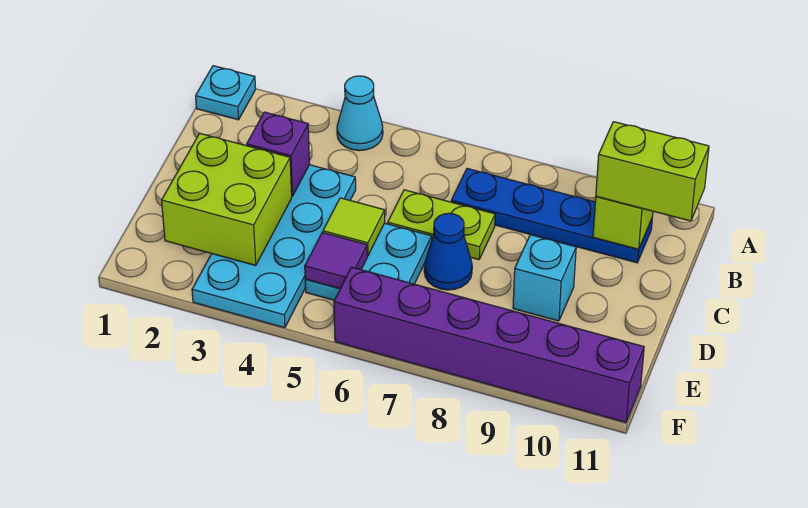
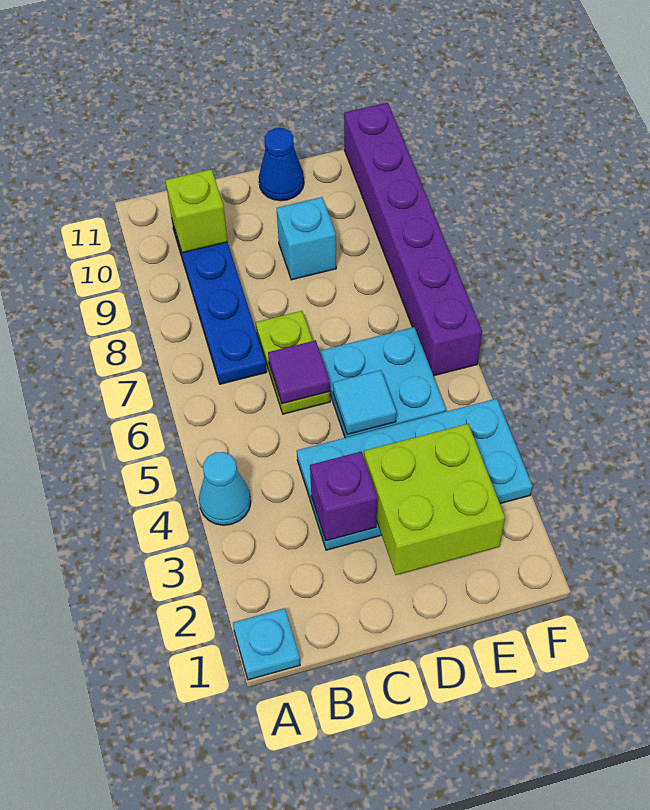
lime 1x2 brick [596,122,709,221] -> none
lime 1x1 tile [323,198,385,256] -> cyan 1x1 tile [333,370,396,434]
blue 1x1 cone [424,213,472,290] -> blue 1x1 cone moved to [259,128,304,201]
purple 1x1 tile [305,233,367,289] -> purple 1x1 tile moved to [268,340,330,404]

